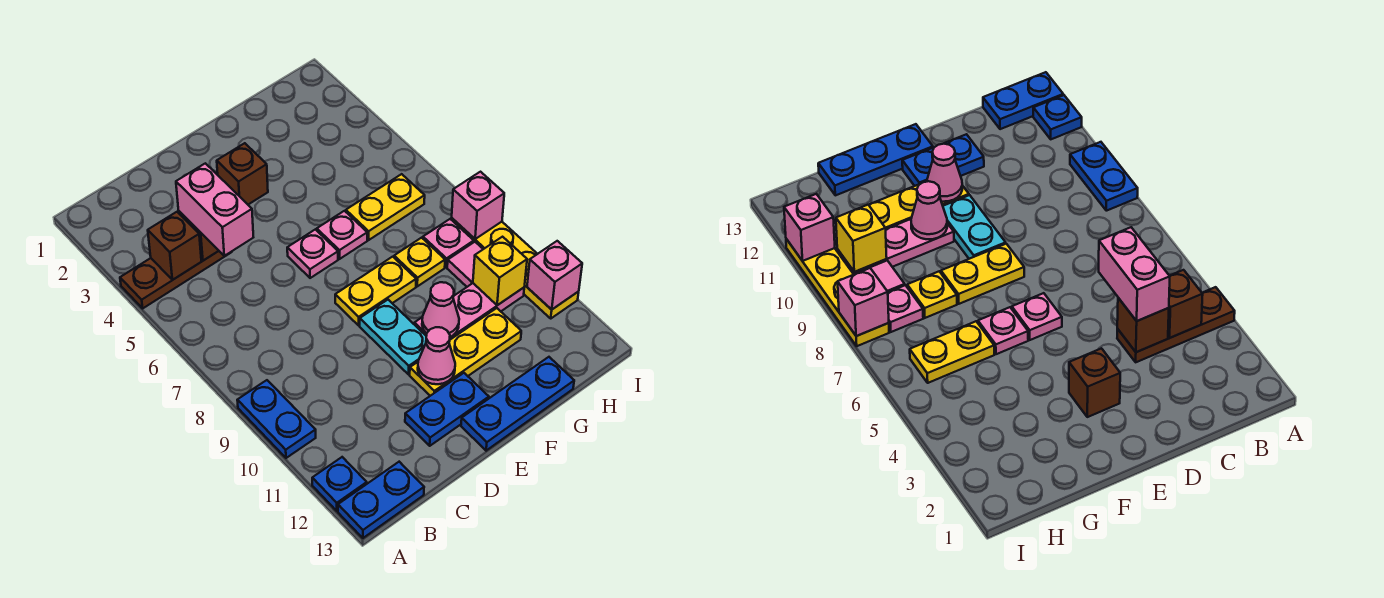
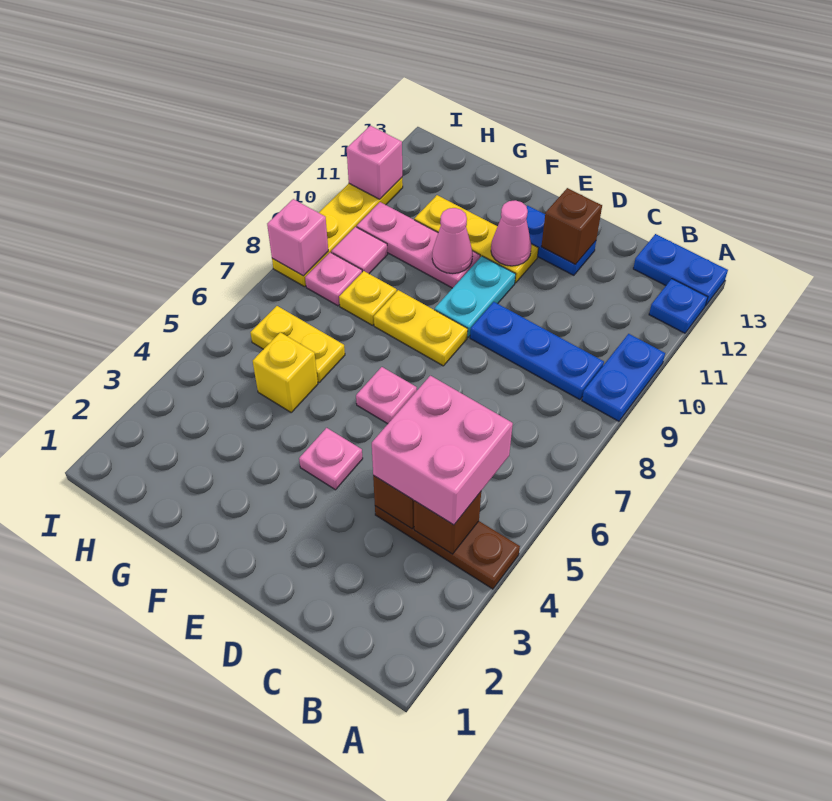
pink 1x2 brick [176,163,253,256] -> pink 2x2 brick [372,376,513,525]
brown 1x1 brick [217,143,268,205] -> brown 1x1 brick moved to [541,188,602,265]
blue 1x3 plate [461,357,574,451] -> blue 1x3 plate moved to [470,302,604,400]
pink 1x1 plate [317,211,367,259] -> pink 1x1 plate moved to [299,428,363,490]
yellow 1x1 brick [473,237,527,305] -> yellow 1x1 brick moved to [253,332,318,412]

